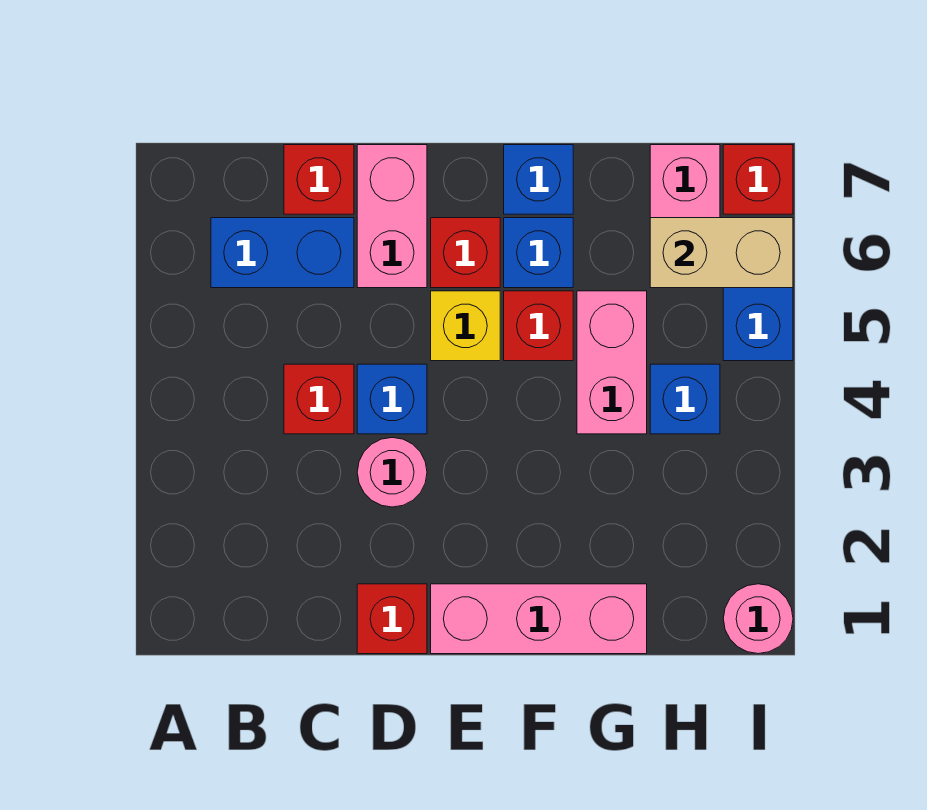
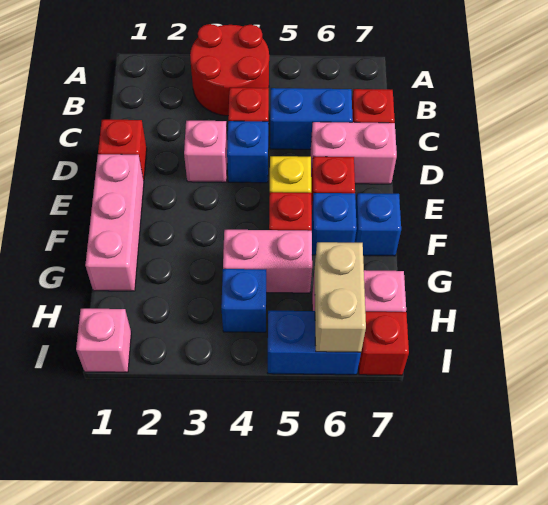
none -> red 2x2 round brick [190,24,269,116]
blue 1x2 brick [211,218,354,288] -> blue 1x2 brick turned to [270,88,353,149]
pink 1x1 round brick [357,438,427,507] -> pink 1x1 brick [184,121,227,182]
pink 1x1 round brick [723,584,793,654] -> pink 1x1 brick [76,309,131,372]

